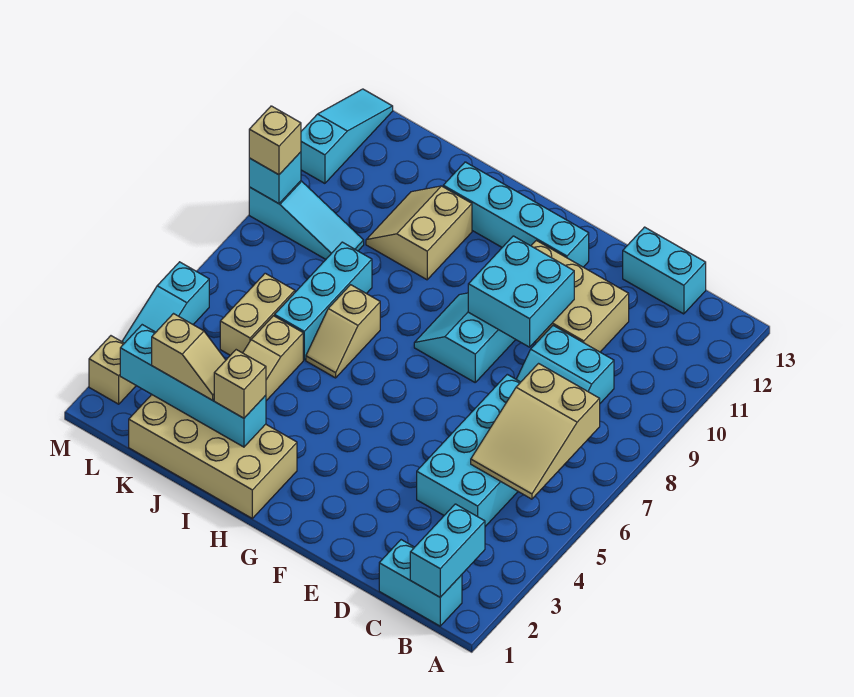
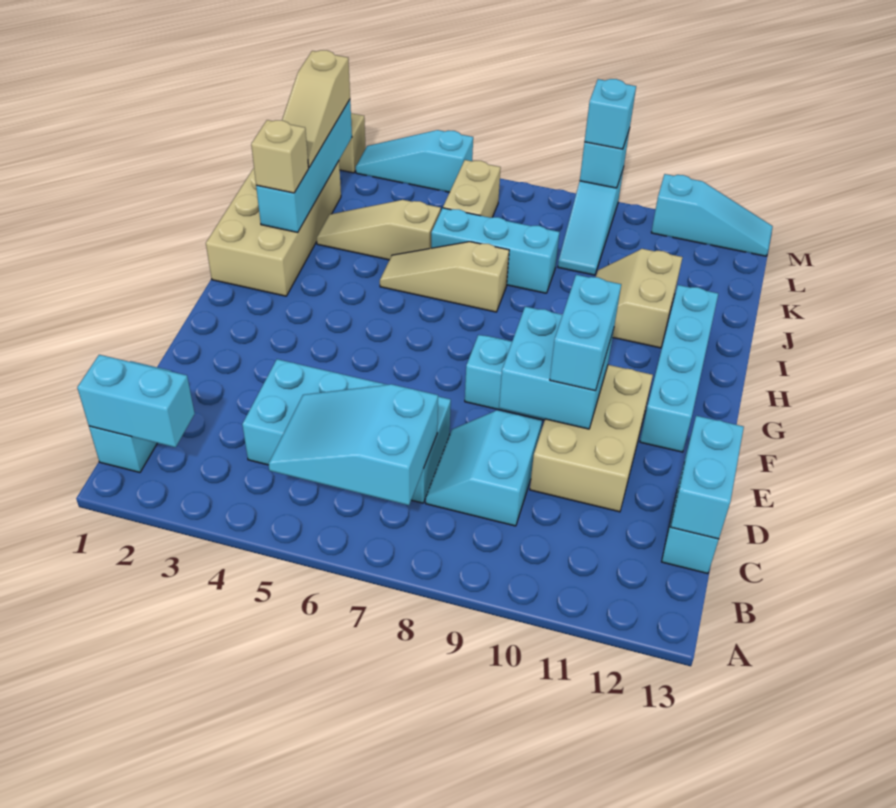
tan 2x3 slope [471,364,600,499] -> cyan 2x3 slope [268,384,438,505]
none -> cyan 1x2 brick [671,416,744,539]
none -> cyan 1x2 brick [550,275,621,391]
tan 1x2 slope [306,285,380,378] -> tan 1x3 slope [380,242,509,312]
tan 2x2 slope [366,186,472,280] -> tan 2x2 slope turned to [596,249,682,348]
tan 1x2 slope [152,314,226,400] -> tan 1x3 slope [282,50,350,167]
tan 1x2 brick [220,273,295,355] -> tan 1x2 brick turned to [443,160,501,218]
tan 1x1 brick [249,106,301,175] -> cyan 1x1 brick [585,79,636,149]

